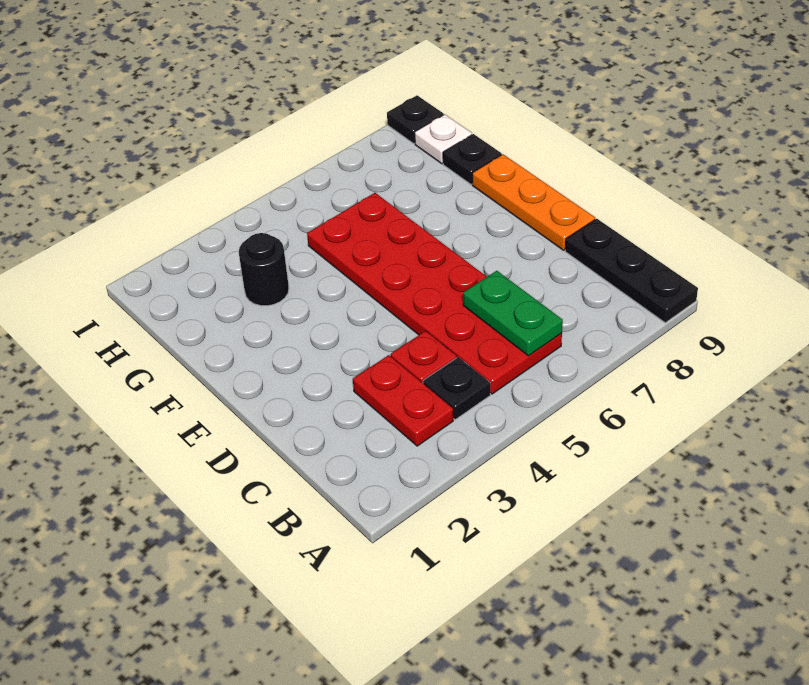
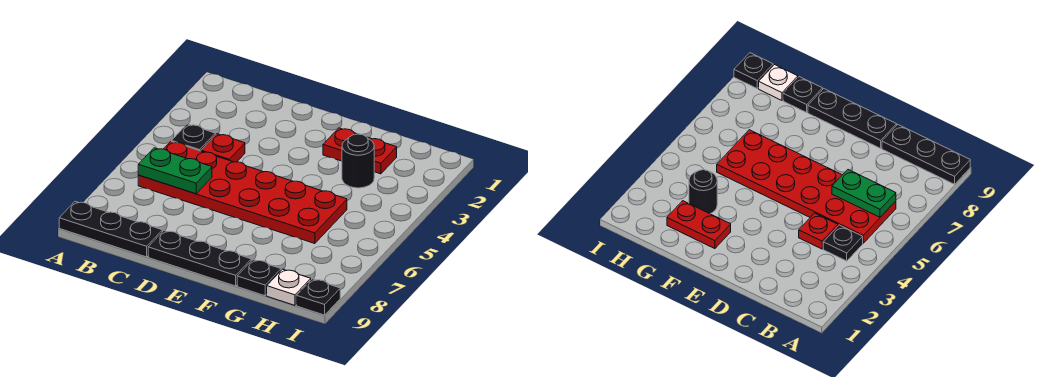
red 1x2 plate [353,355,453,446] -> red 1x2 plate moved to [323,128,397,174]
orange 1x3 plate [472,154,595,250] -> black 1x3 plate [148,231,251,286]

